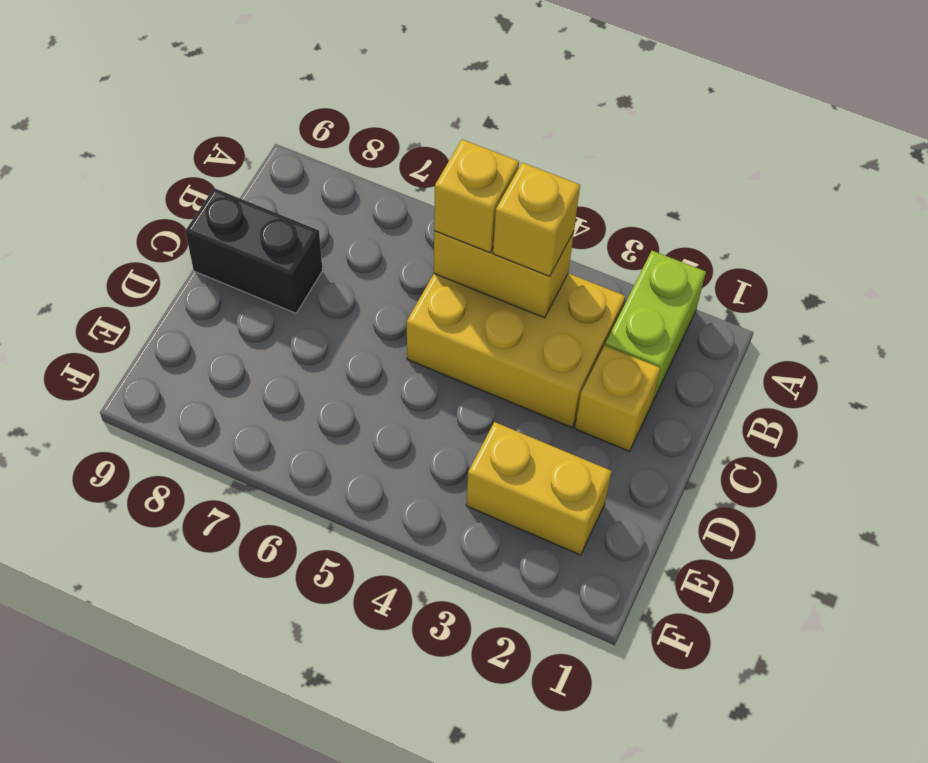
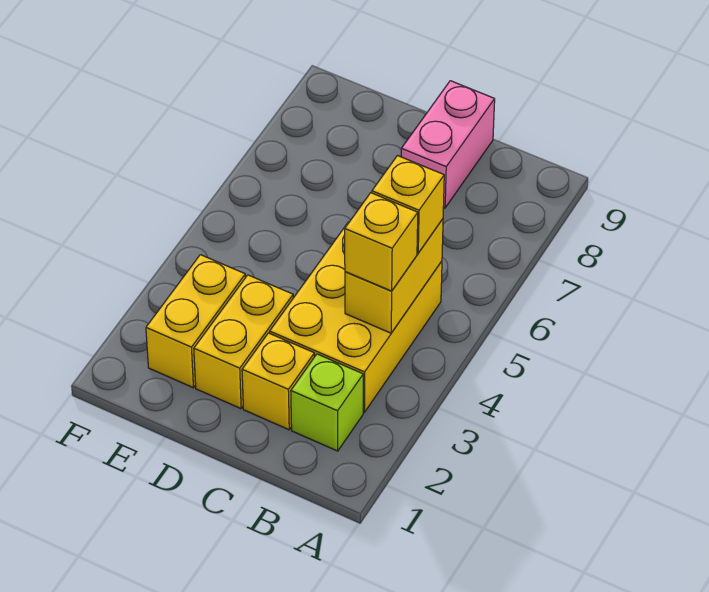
lime 1x2 brick [605,251,706,401] -> lime 1x1 brick [291,354,363,451]
black 1x2 brick [185,188,323,313] -> pink 1x2 brick [401,81,495,208]
none -> yellow 1x2 brick [194,275,293,409]

